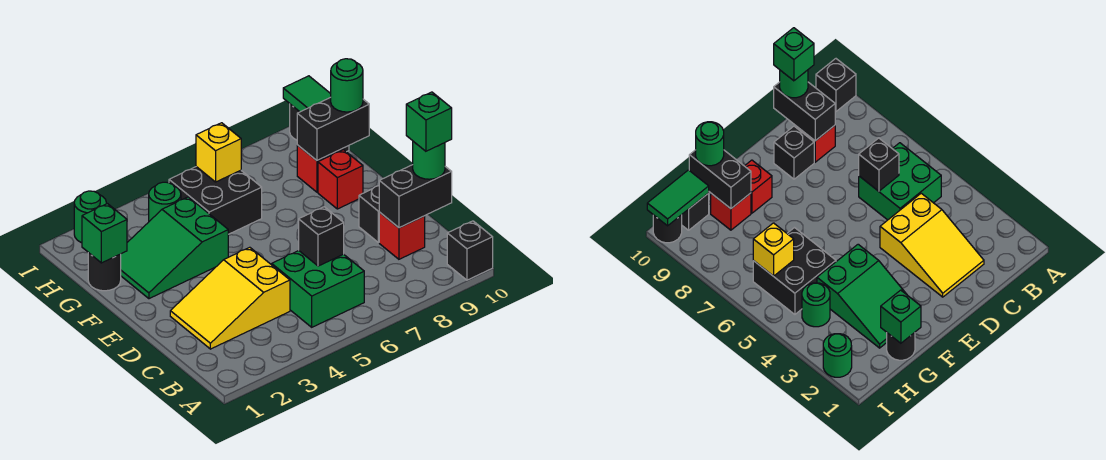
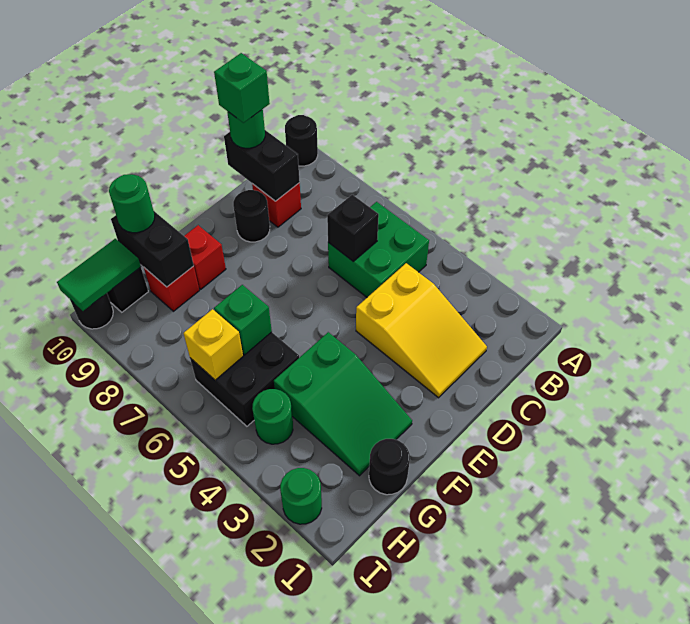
black 1x1 brick [447,221,493,280] -> black 1x1 round brick [285,115,318,166]
black 1x1 brick [359,186,379,243] -> black 1x1 round brick [233,190,270,242]
green 1x1 brick [82,204,127,263] -> green 1x1 brick moved to [214,285,272,355]

